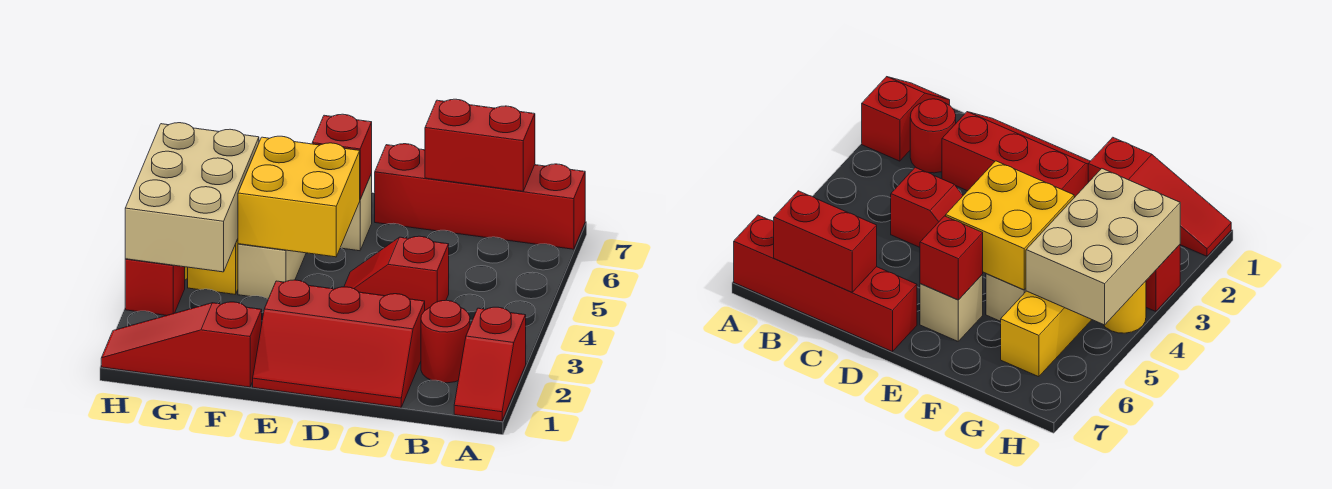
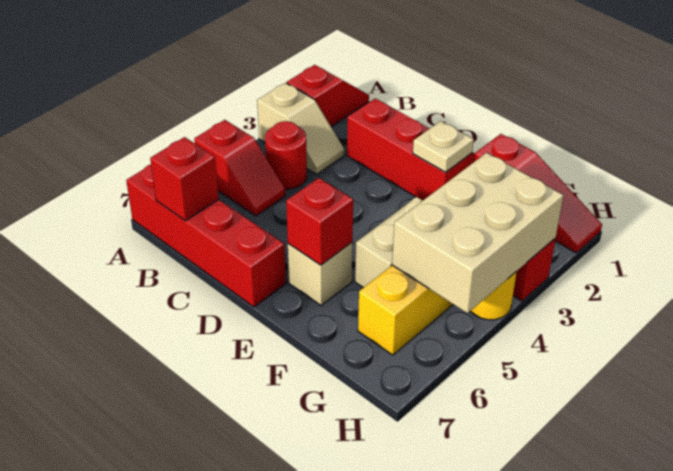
none -> tan 1x2 slope [257,83,344,174]
red 1x1 round brick [421,300,470,383] -> red 1x1 round brick moved to [265,121,307,189]
red 1x2 brick [425,99,535,191] -> red 1x1 brick [150,137,219,221]
red 1x2 slope [344,236,449,310] -> red 1x2 slope moved to [194,120,285,216]
none -> tan 1x1 plate [413,121,474,172]
yellow 2x2 brick [238,136,360,257] -> none

